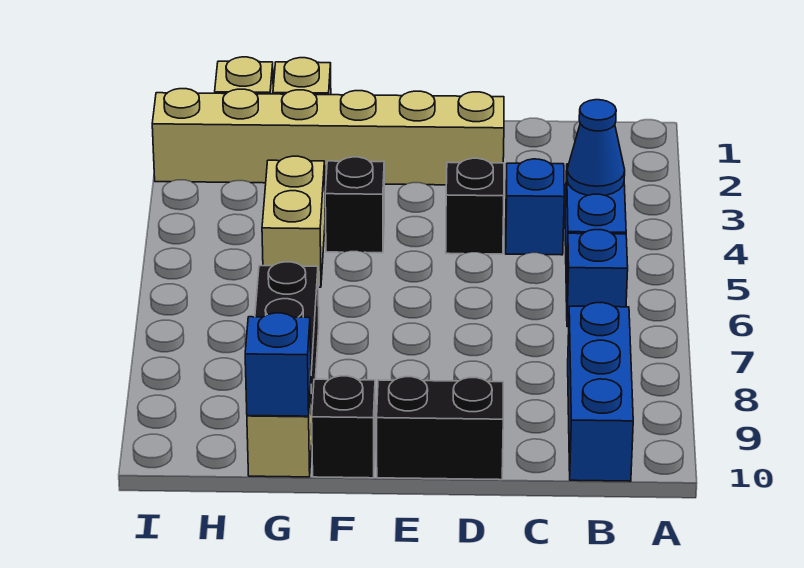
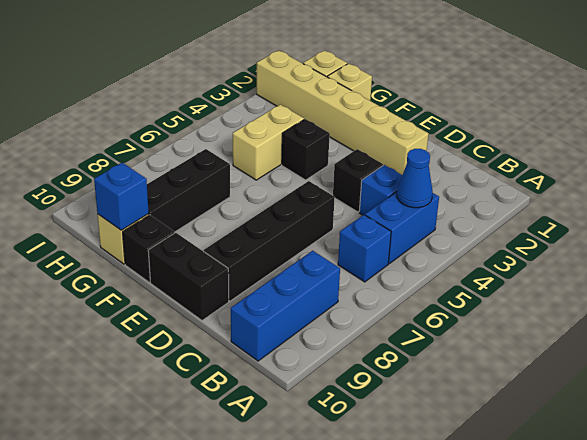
none -> black 1x4 brick [204,181,335,301]

